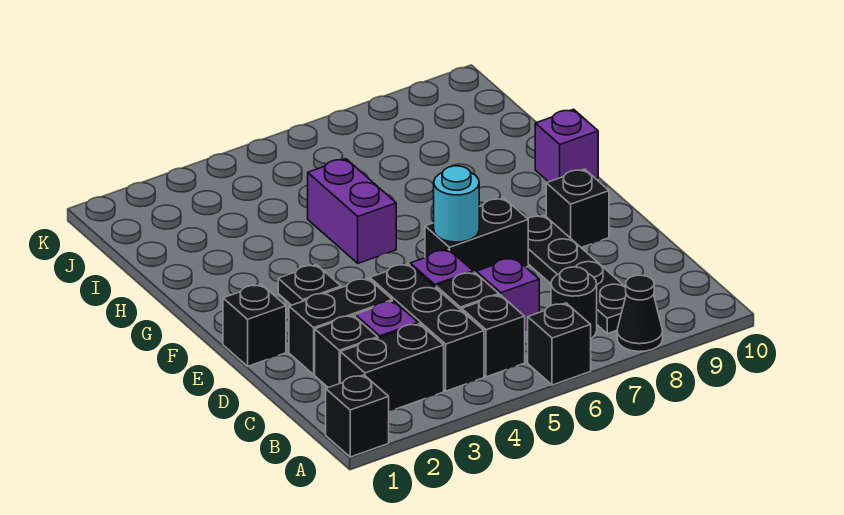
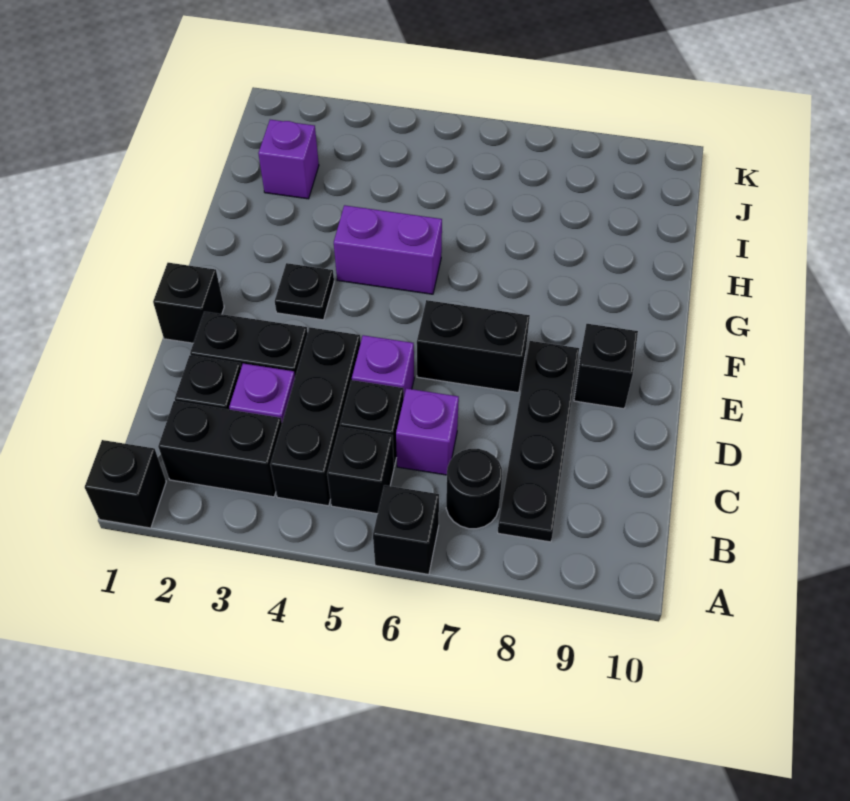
black 1x1 cone [617,275,663,352] -> none
cyan 1x1 round brick [434,166,479,242] -> none
purple 1x2 brick [308,159,396,263] -> purple 1x2 brick turned to [334,205,442,294]
purple 1x1 brick [535,109,598,182] -> purple 1x1 brick moved to [258,120,319,199]

